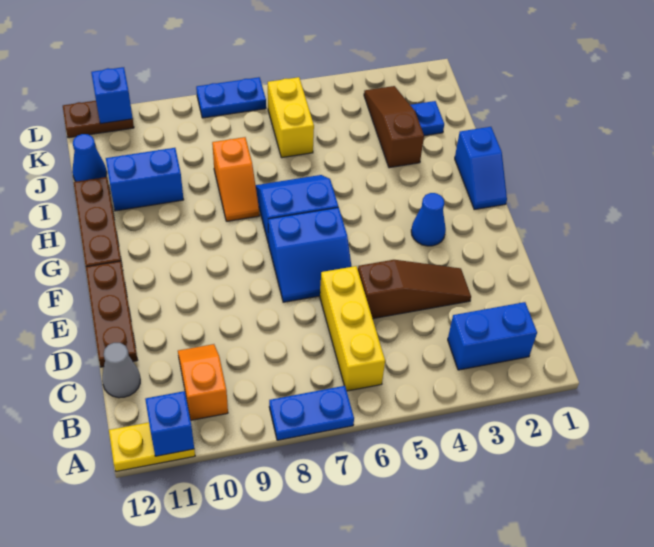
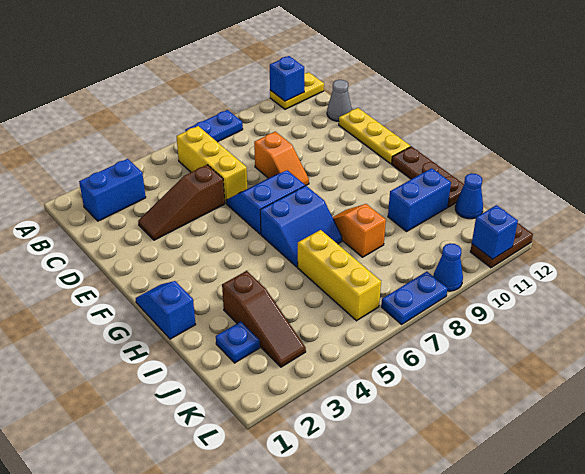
orange 1x2 slope [178,344,228,420] -> orange 1x2 slope moved to [254,132,309,186]
brown 1x3 plate [86,261,137,367] -> yellow 1x3 plate [339,108,411,164]
blue 1x1 cone [411,193,446,246] -> blue 1x1 cone moved to [434,243,463,291]
yellow 1x2 brick [268,77,314,158] -> yellow 1x3 brick [298,230,381,321]

